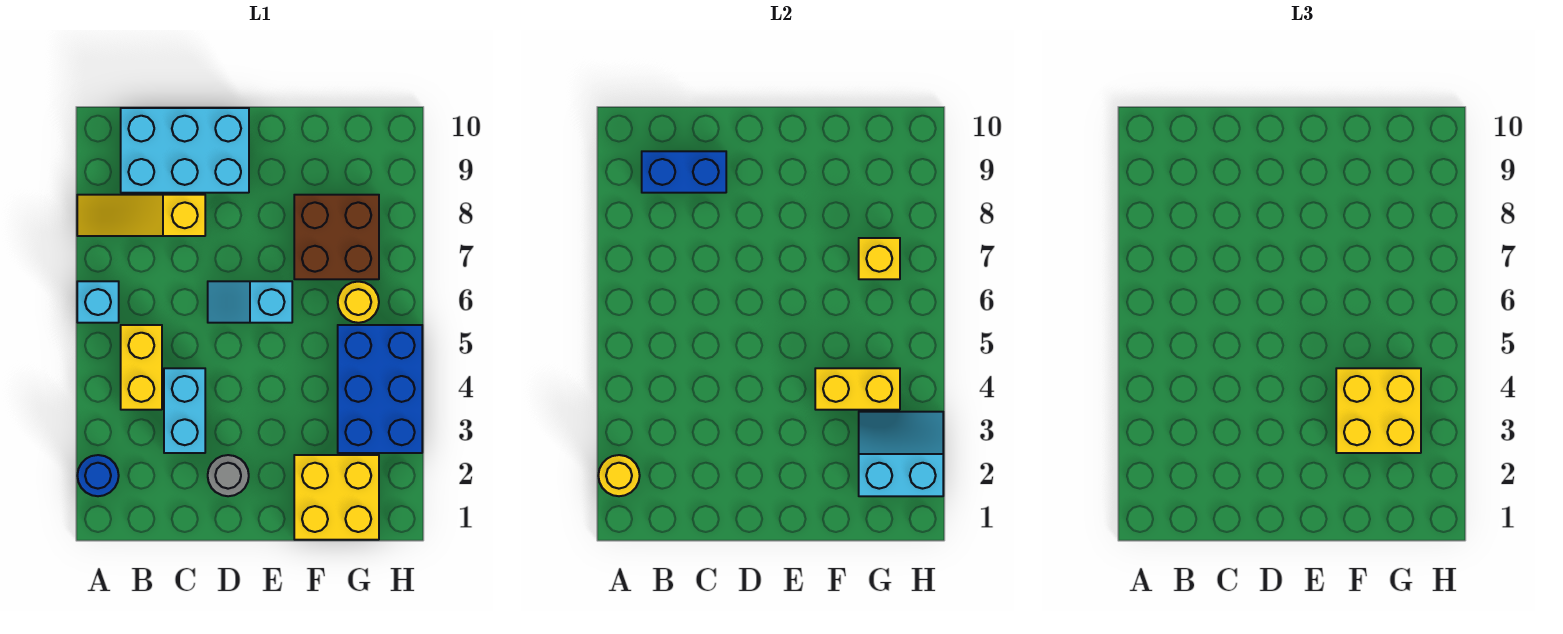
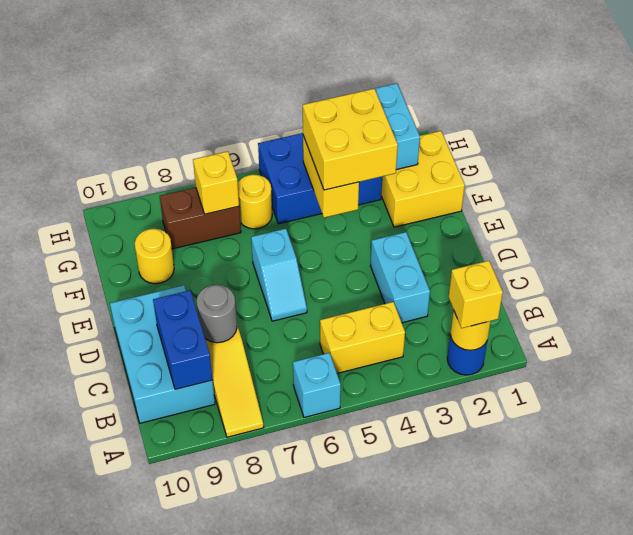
none -> yellow 1x1 brick [449,261,503,328]
cyan 1x2 brick [164,368,205,453] -> cyan 1x2 brick turned to [371,232,430,323]
grey 1x1 round brick [208,455,249,496] -> grey 1x1 round brick moved to [197,285,237,343]
brown 2x2 brick [294,195,379,279] -> brown 1x2 brick [160,187,241,249]
none -> yellow 1x1 round brick [135,229,174,284]

